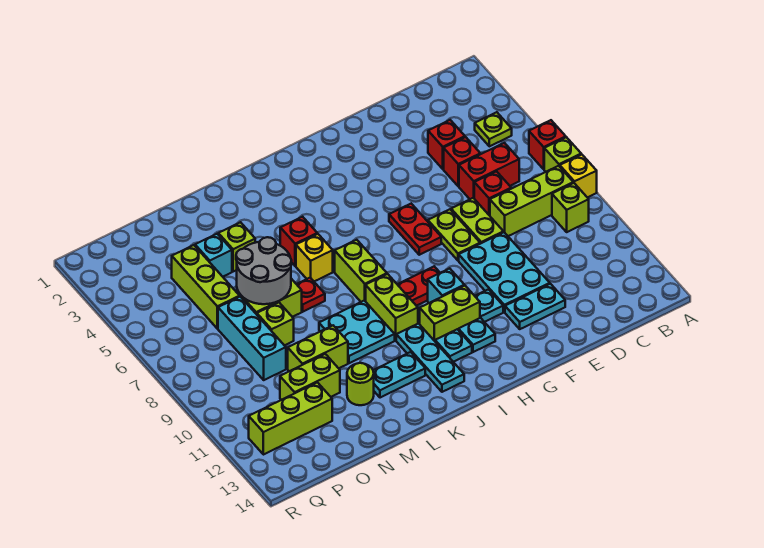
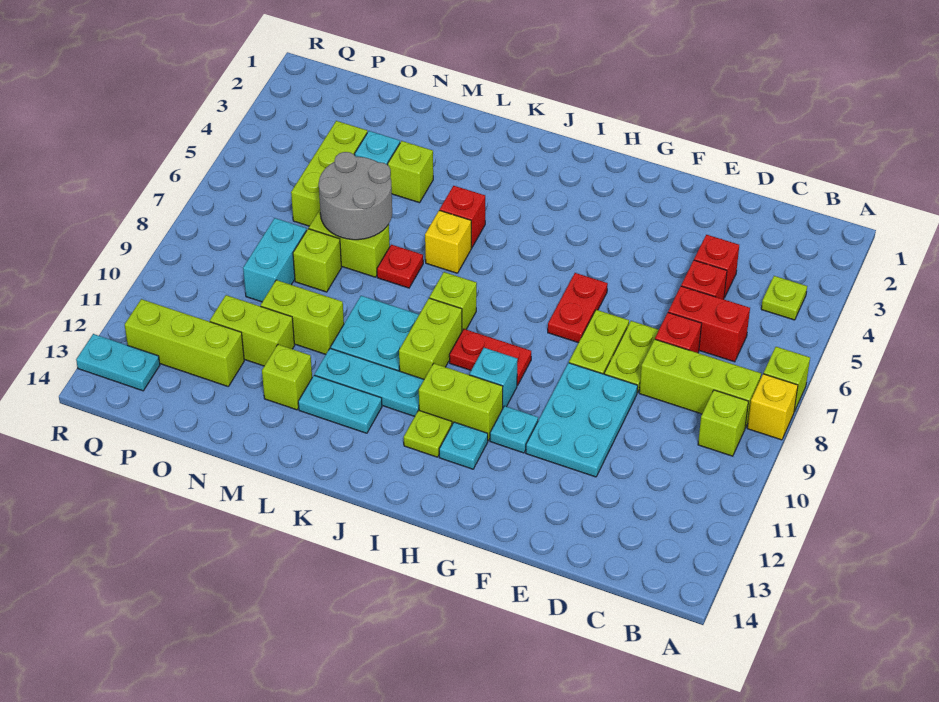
red 1x1 brick [529,120,566,169] -> none
cyan 1x2 plate [505,284,565,329] -> cyan 1x2 plate moved to [76,334,160,391]
cyan 1x1 plate [435,329,472,362] -> lime 1x1 plate [404,410,452,457]
lime 1x2 brick [335,240,387,302] -> lime 1x1 brick [429,272,477,331]
cyan 1x3 plate [396,324,464,392] -> cyan 1x3 plate turned to [315,348,424,416]
lime 1x1 round brick [347,363,374,405] -> lime 1x1 brick [262,345,312,410]
cyan 1x3 brick [218,297,286,380] -> cyan 1x2 brick [243,218,307,302]

